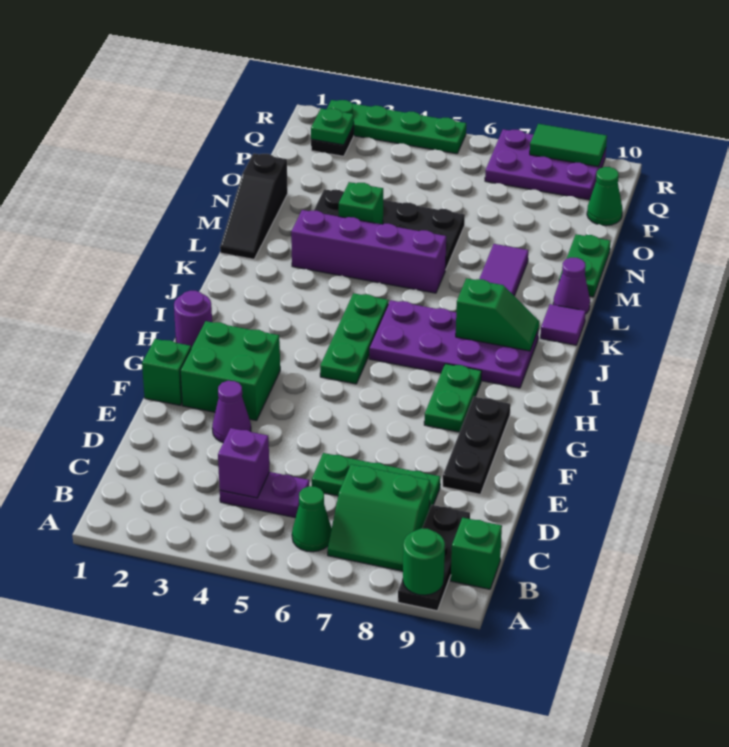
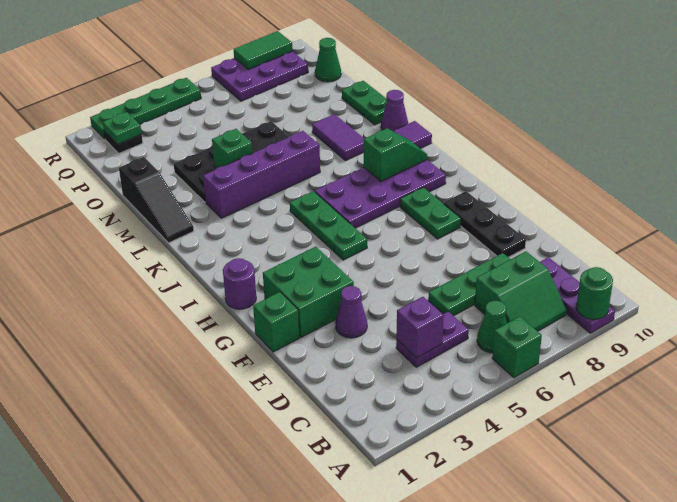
black 1x3 plate [398,505,470,611] -> purple 1x3 plate [540,257,615,333]
green 1x1 brick [451,518,502,589] -> green 1x1 brick moved to [492,316,542,378]

